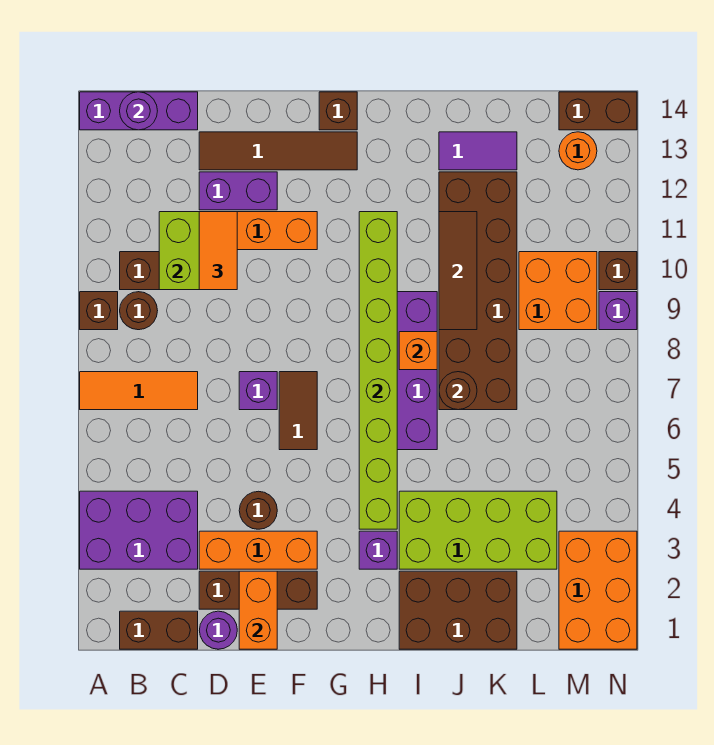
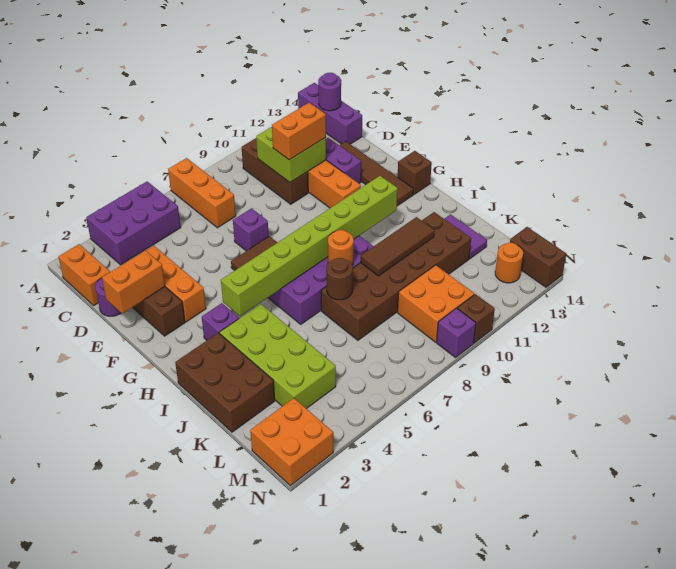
purple 2x3 brick [80,491,198,569] -> purple 2x3 brick turned to [86,181,181,265]
orange 1x3 tile [80,372,198,410] -> orange 1x3 brick [168,158,236,228]
brown 1x1 brick [80,292,118,330] -> none
brown 1x2 brick [120,611,198,649] -> orange 1x2 brick [58,244,110,305]
brown 1x1 round brick [120,292,158,330] -> none
orange 1x2 tile [199,212,237,290] -> orange 1x2 brick [272,103,326,160]
brown 1x1 round brick [239,491,277,529] -> none
orange 1x1 brick [399,332,437,370] -> orange 1x1 round brick [328,230,354,265]
orange 2x3 brick [559,531,637,649] -> orange 2x2 brick [250,398,333,486]

